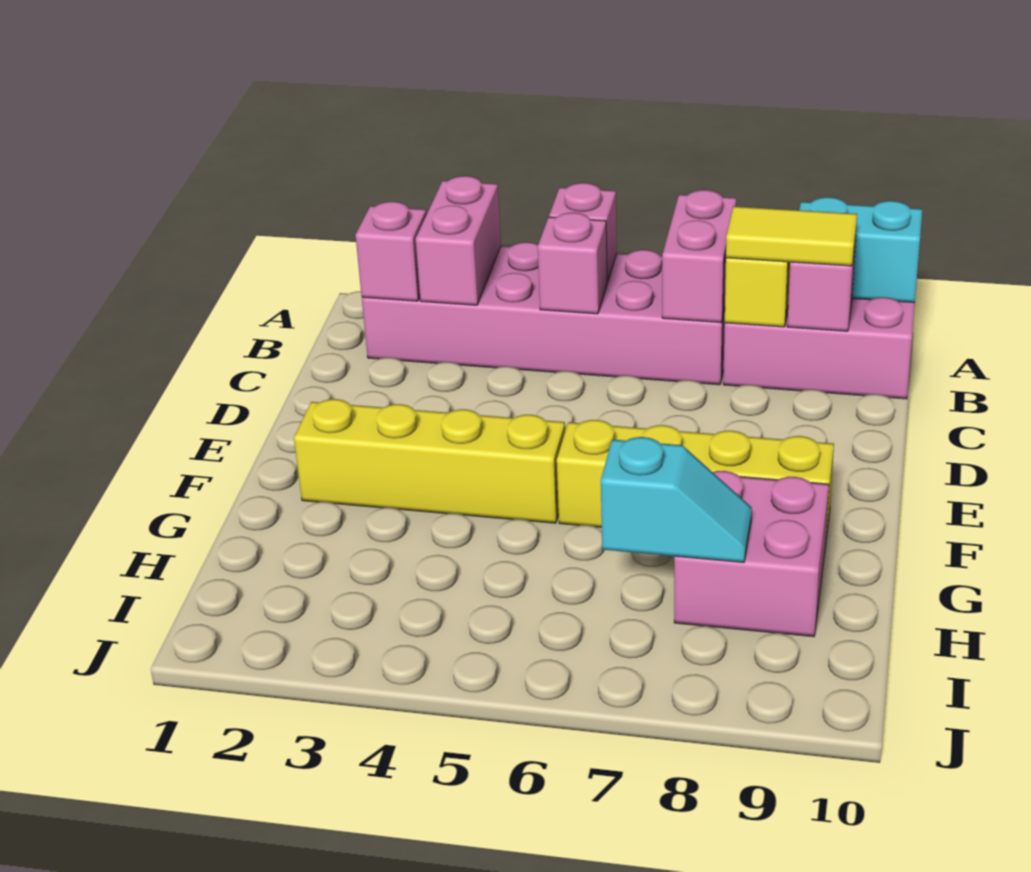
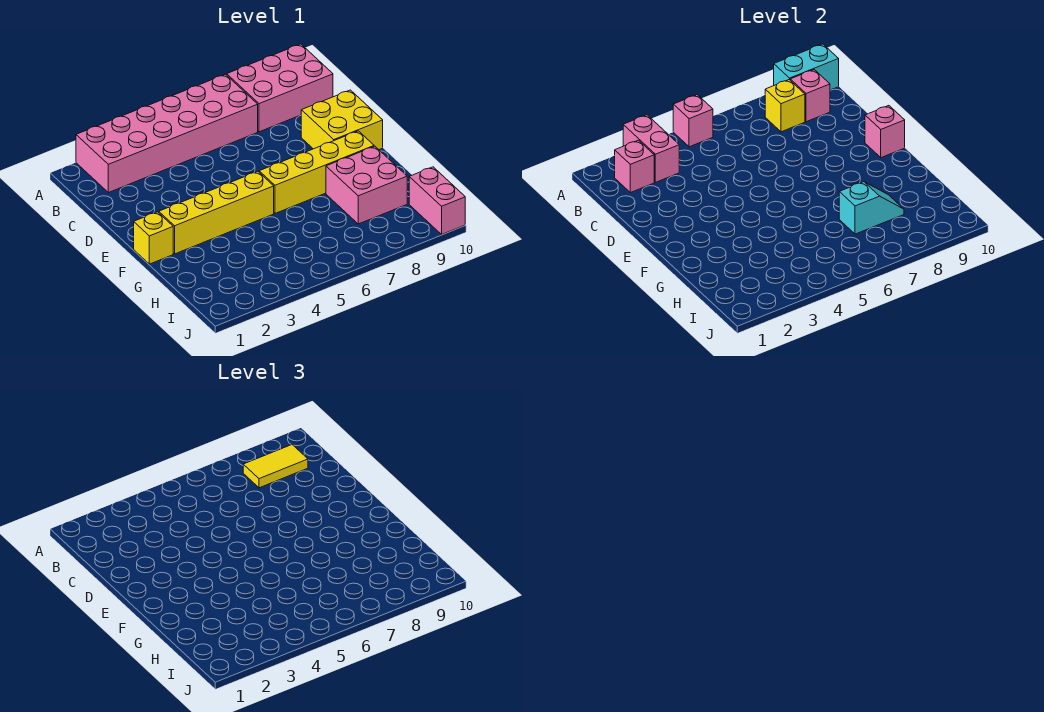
pink 1x2 brick [662,190,737,323] -> pink 1x2 brick moved to [409,167,465,234]
pink 1x1 brick [538,213,607,314] -> pink 1x1 brick moved to [865,106,905,158]
none -> yellow 2x2 brick [301,90,383,150]
none -> yellow 1x1 brick [134,212,173,264]

